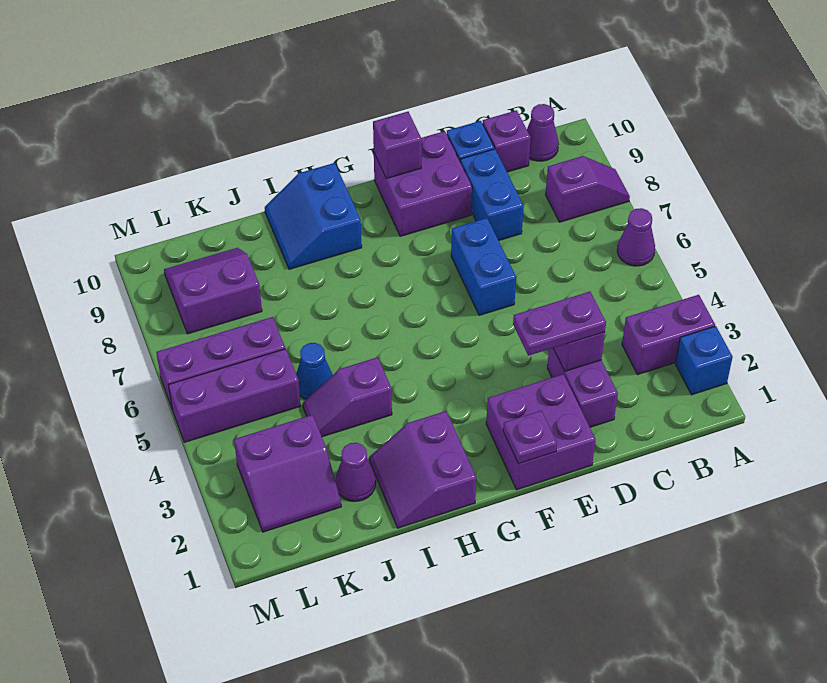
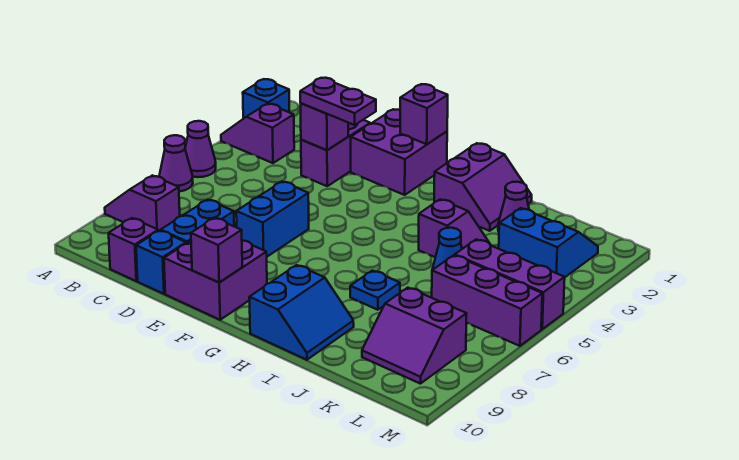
purple 1x2 brick [622,295,715,375] -> purple 1x2 slope [221,104,294,163]
purple 1x1 cone [527,104,559,161] -> purple 1x1 cone moved to [185,121,216,177]
purple 1x1 plate [503,411,557,464] -> purple 1x1 brick [400,84,448,144]
none -> blue 1x1 plate [350,271,400,310]
purple 2x2 slope [234,415,341,532] -> blue 2x2 slope [499,208,598,277]

